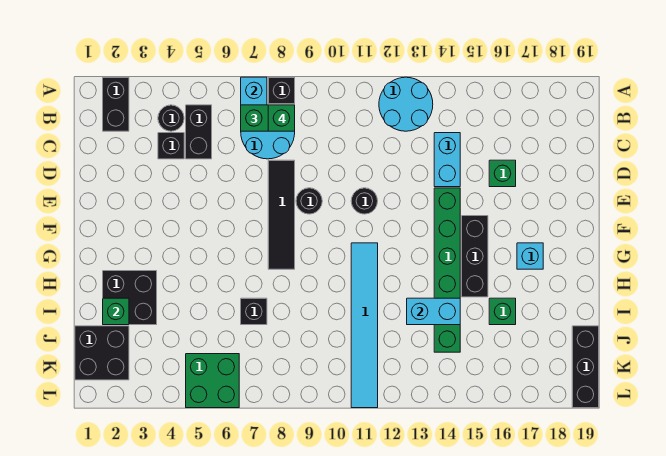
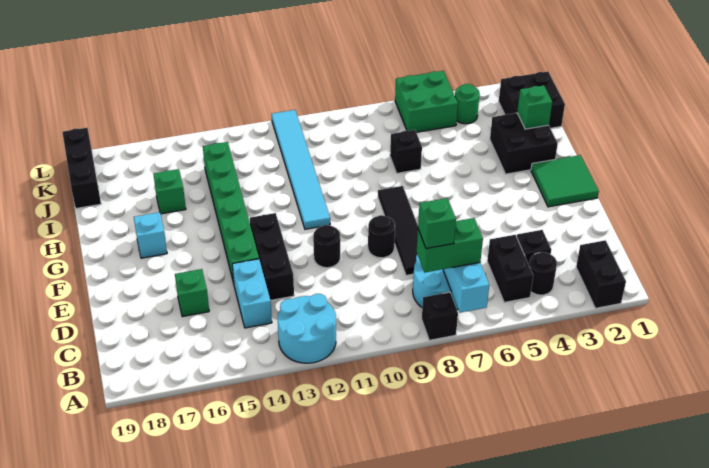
none -> green 2x2 tile [531,155,599,207]
black 1x3 brick [462,216,488,297] -> black 1x3 brick moved to [250,213,294,300]
cyan 1x2 brick [407,298,460,325] -> none
none -> green 1x1 round brick [455,84,480,124]

